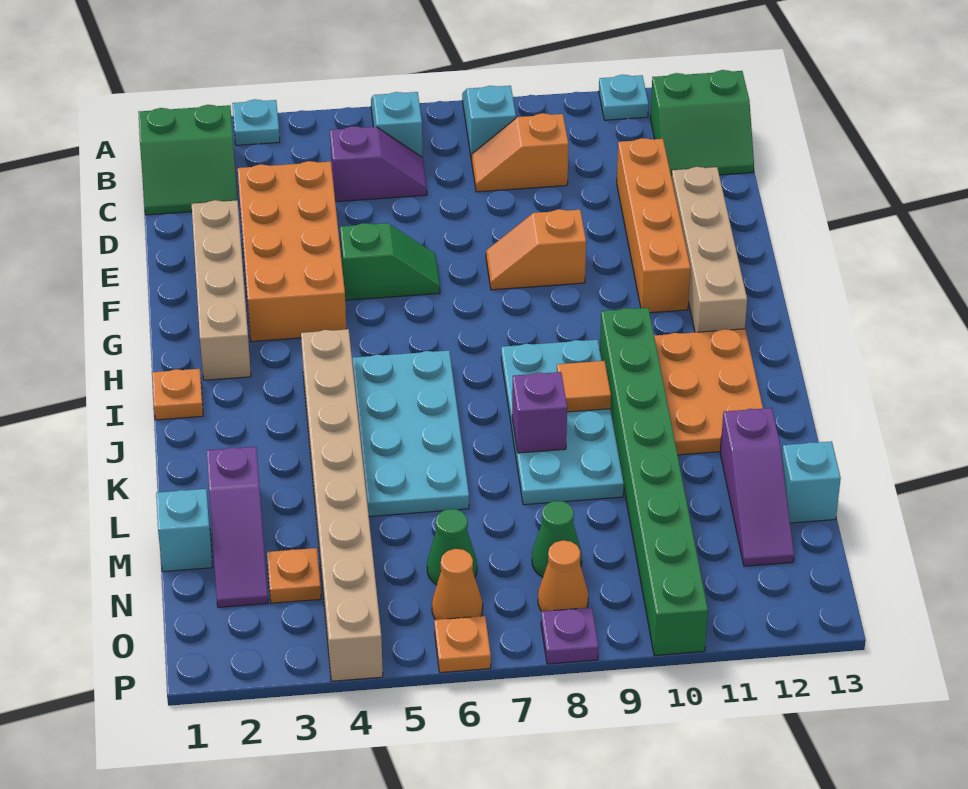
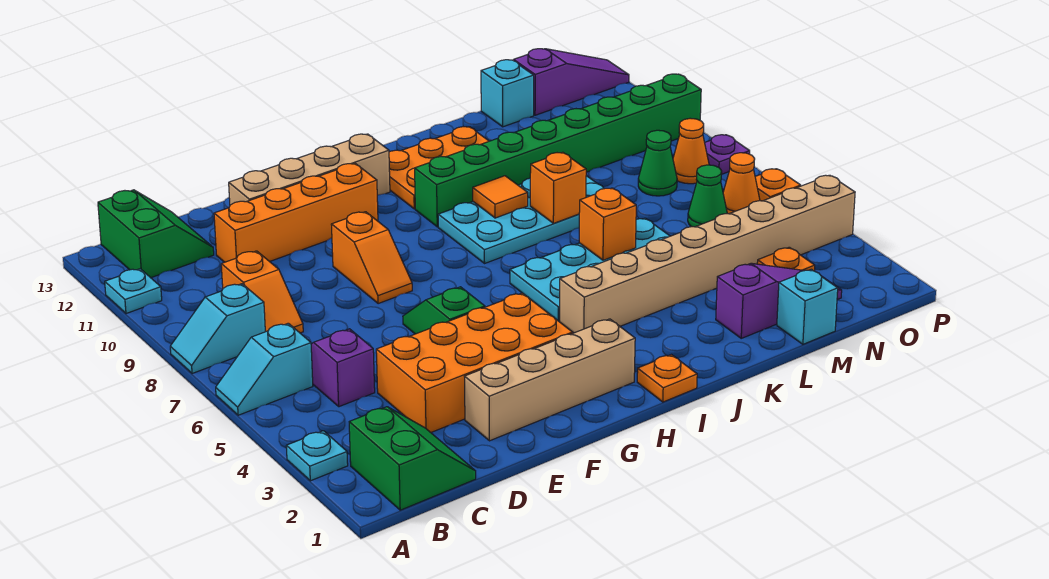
none -> orange 1x1 brick [579,188,636,260]
purple 1x1 brick [512,372,567,453] -> orange 1x1 brick [530,152,586,223]
purple 1x3 slope [720,408,794,566] -> purple 1x3 slope moved to [514,49,629,115]

